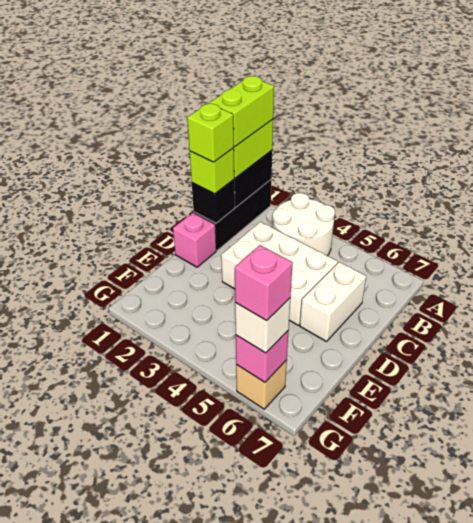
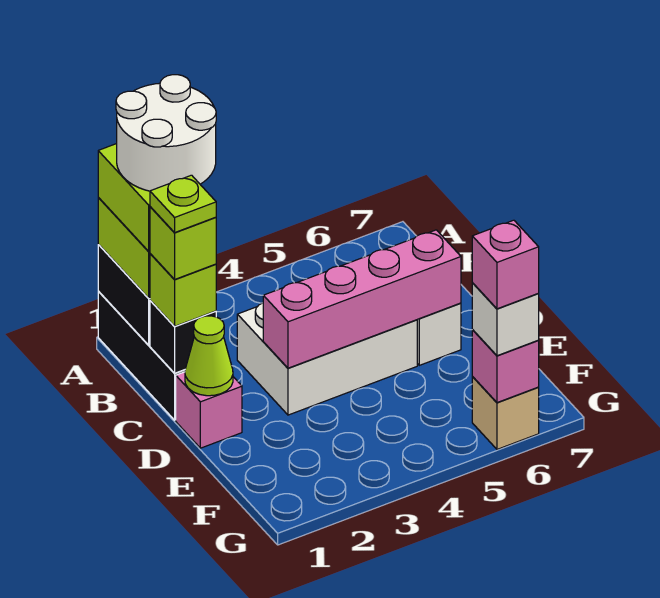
white 2x2 round brick [273,193,335,256] -> white 2x2 round brick moved to [116,75,216,191]
none -> lime 1x1 plate [150,175,216,232]
none -> lime 1x1 cone [185,316,233,396]
none -> pink 1x4 brick [263,230,461,368]

